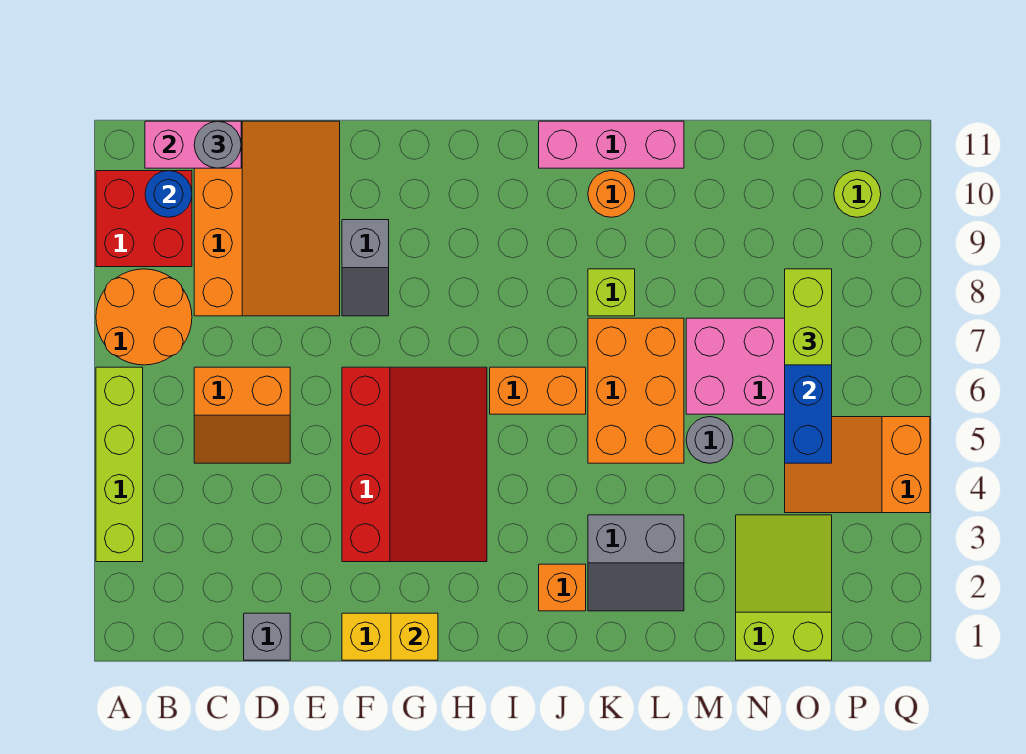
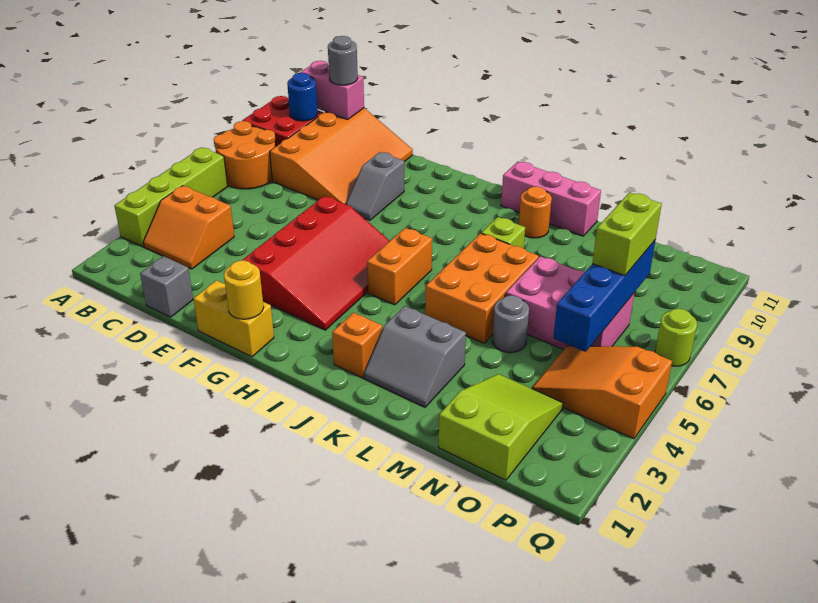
orange 2x2 slope [194,367,290,463] -> orange 2x2 slope moved to [143,186,234,269]
yellow 1x1 brick [391,613,438,660] -> yellow 1x1 round brick [224,260,264,319]
orange 1x2 brick [490,367,586,414] -> orange 1x2 brick turned to [367,228,432,305]
lime 1x1 round brick [834,171,881,217] -> lime 1x1 round brick moved to [655,309,697,366]

